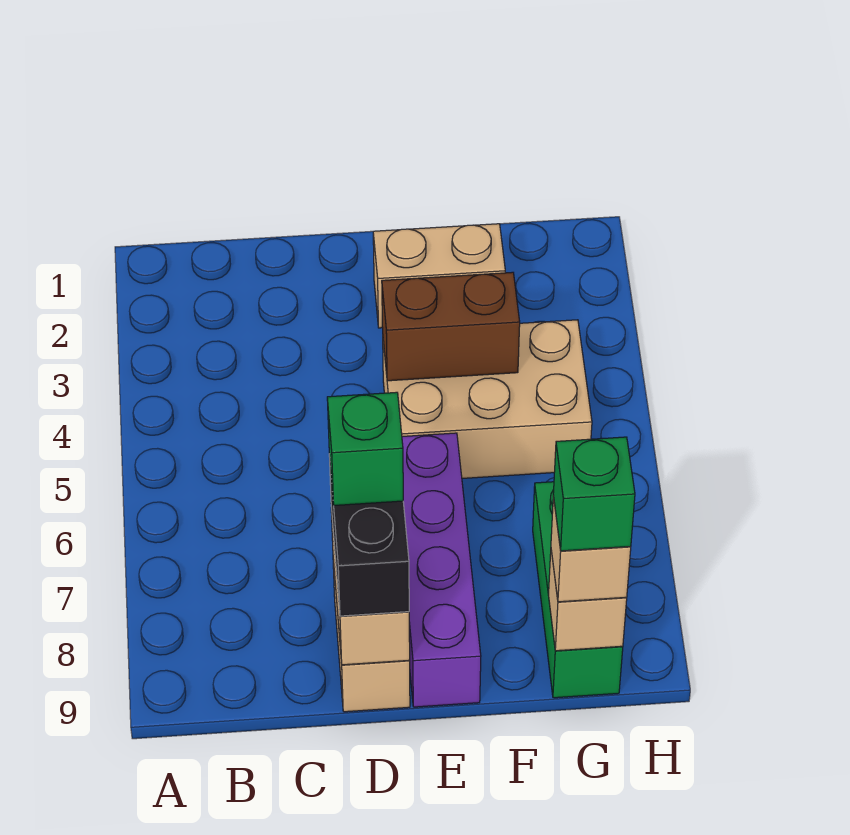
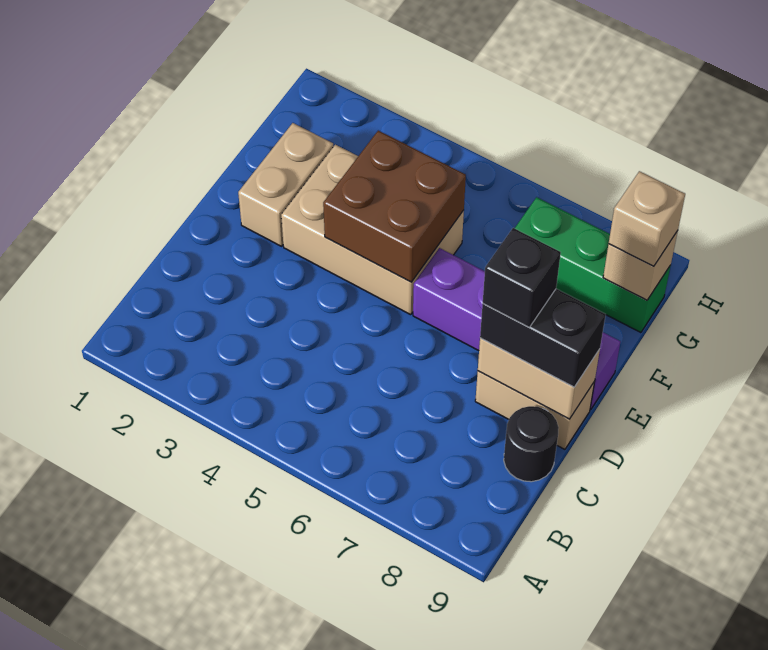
none -> black 1x1 round brick [504,406,559,482]
green 1x1 brick [327,392,403,505] -> black 1x1 brick [483,228,561,327]
tan 2x3 brick [383,320,592,478] -> tan 2x3 brick turned to [281,145,464,315]
brown 1x2 brick [382,272,520,381] -> brown 2x2 brick [323,131,466,282]
green 1x1 brick [553,437,635,551] -> none

